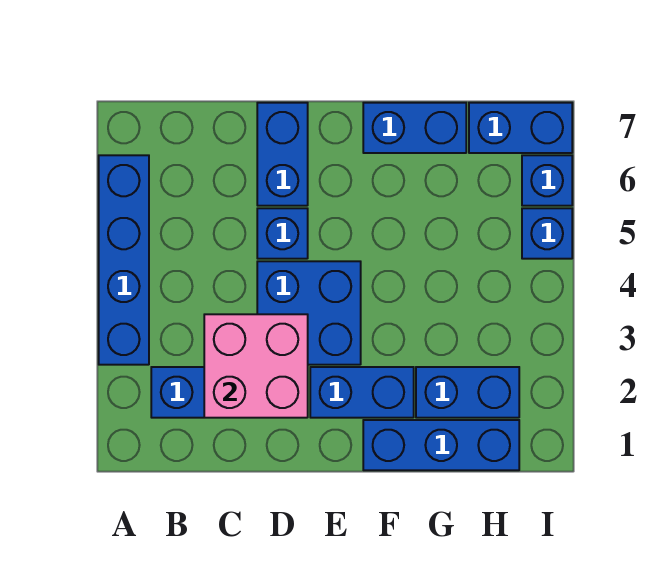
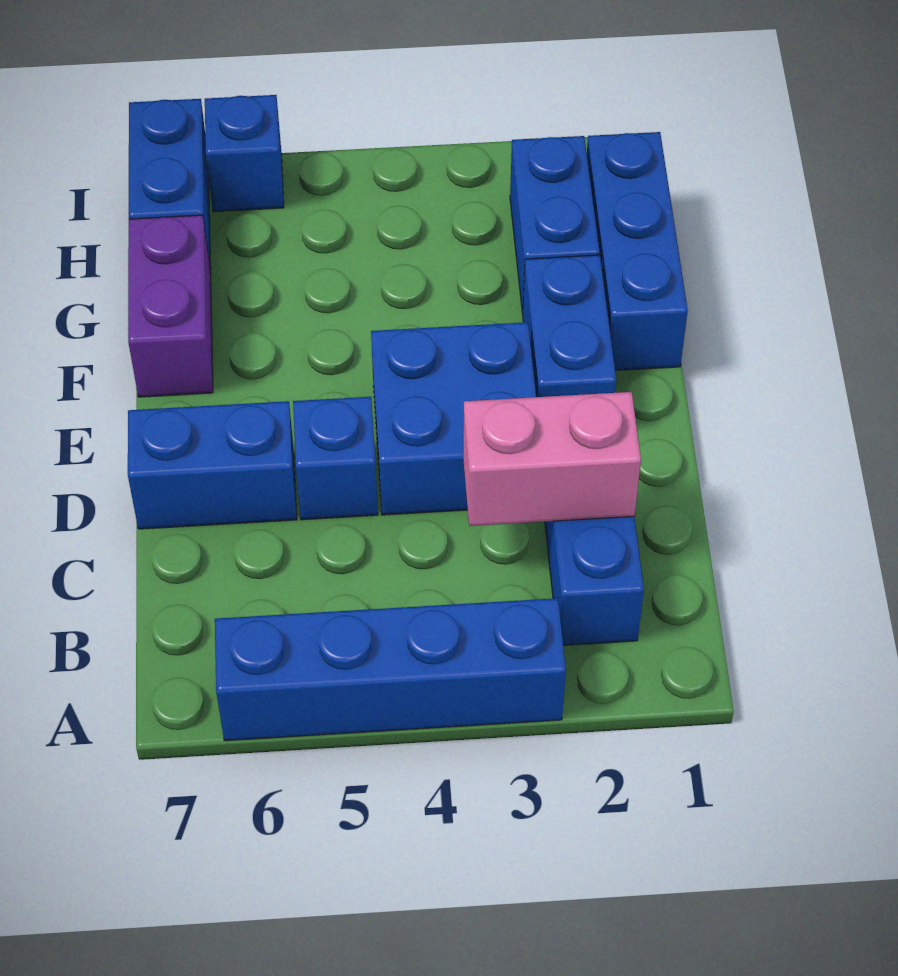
pink 2x2 brick [204,314,308,418] -> pink 1x2 brick [463,392,641,526]
blue 1x2 brick [363,103,466,153] -> purple 1x2 brick [128,215,213,397]
blue 1x1 brick [522,208,572,259] -> none

